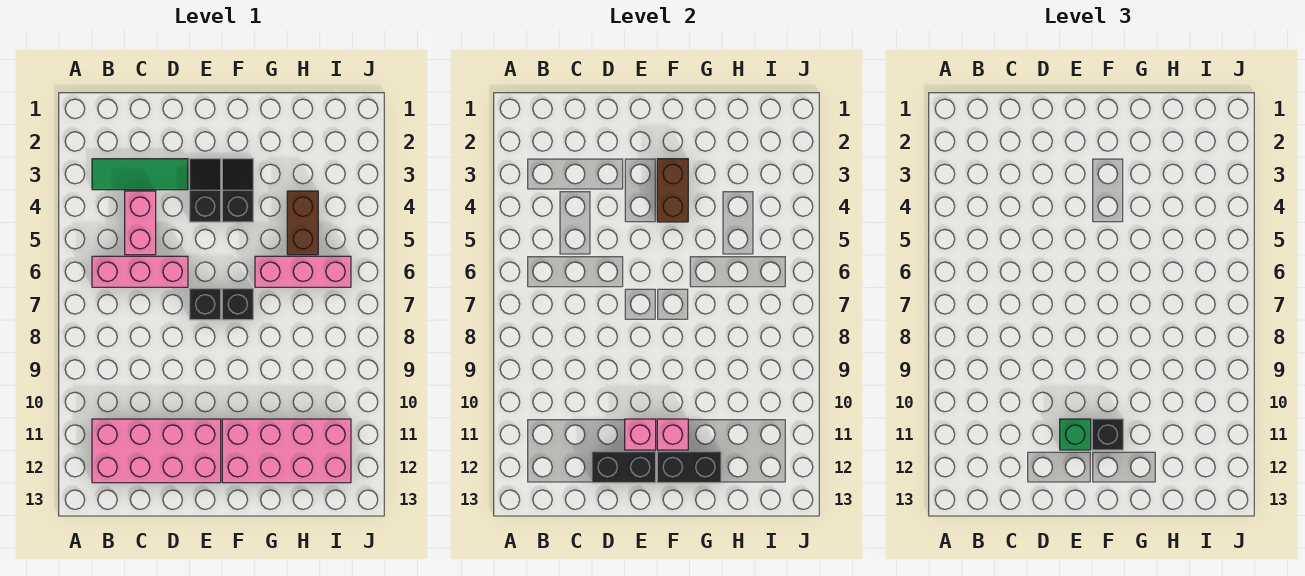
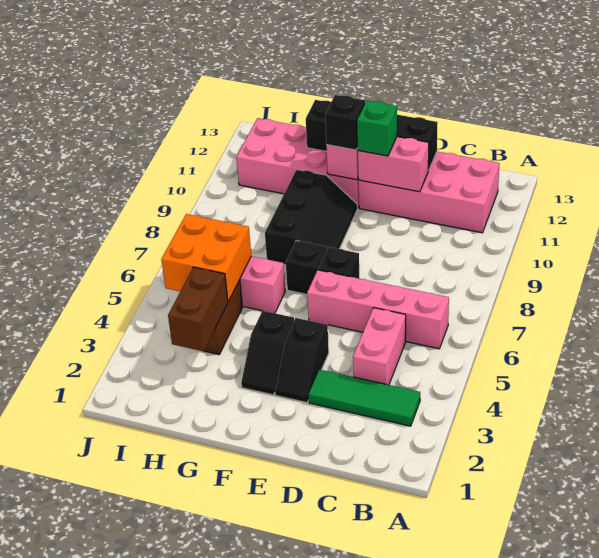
pink 1x3 brick [92,256,188,287] -> pink 1x4 brick [307,270,449,349]
pink 1x1 brick [625,419,656,450] -> pink 1x2 brick [358,137,429,192]
brown 1x2 brick [657,159,688,222] -> brown 1x2 brick moved to [168,267,228,351]
none -> black 2x3 slope [265,170,357,265]
none -> orange 2x2 brick [161,214,251,301]

